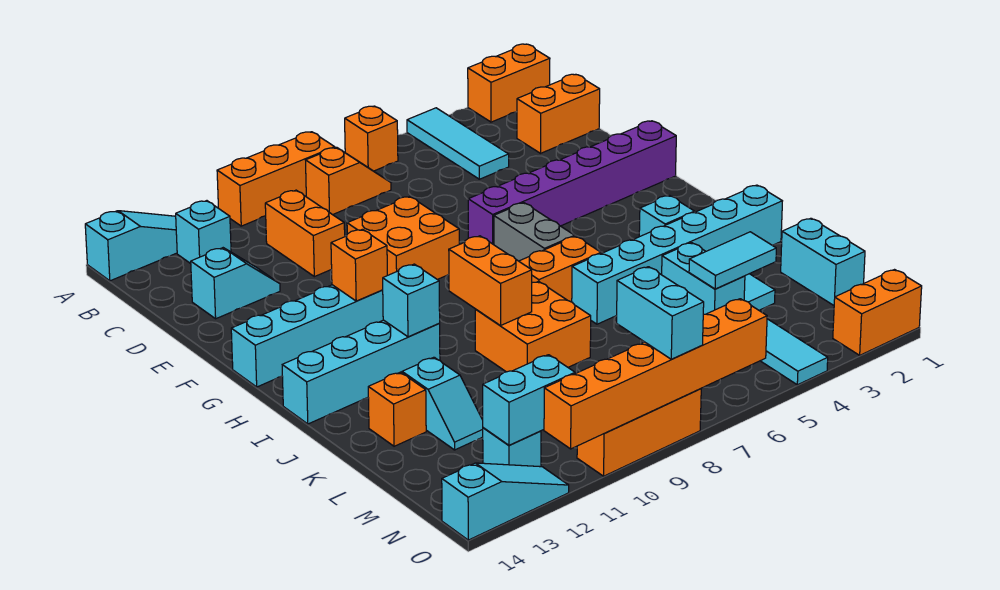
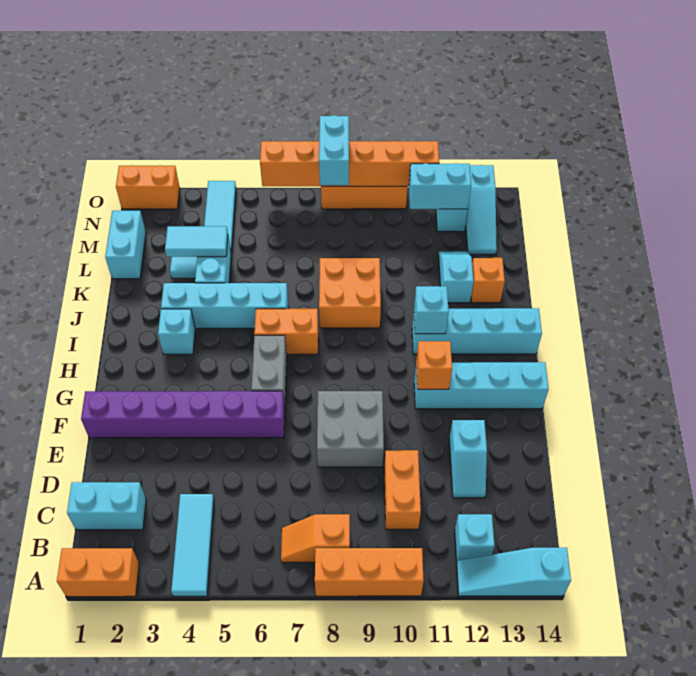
orange 1x1 brick [345,106,398,171] -> none
orange 1x2 brick [517,74,600,153] -> cyan 1x2 brick [67,482,146,530]
cyan 1x2 slope [191,248,280,319] -> cyan 1x2 slope turned to [449,420,487,498]
orange 2x2 brick [347,196,459,280] -> grey 2x2 brick [317,391,384,467]
orange 1x2 brick [449,236,532,326] -> none
cyan 1x6 brick [572,185,782,324] -> cyan 1x4 brick [161,283,288,328]
cyan 1x3 slope [442,463,569,540] -> cyan 1x3 slope turned to [466,165,497,254]

